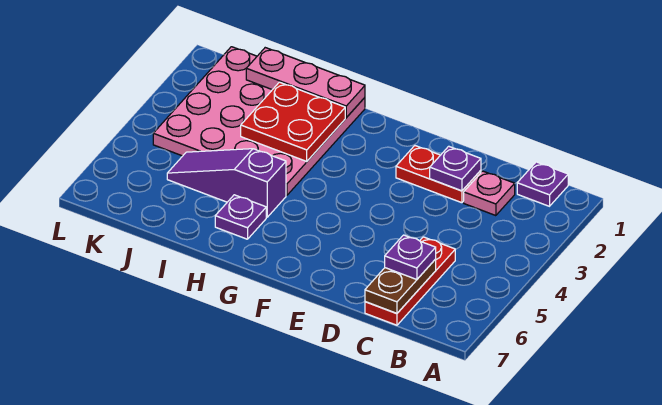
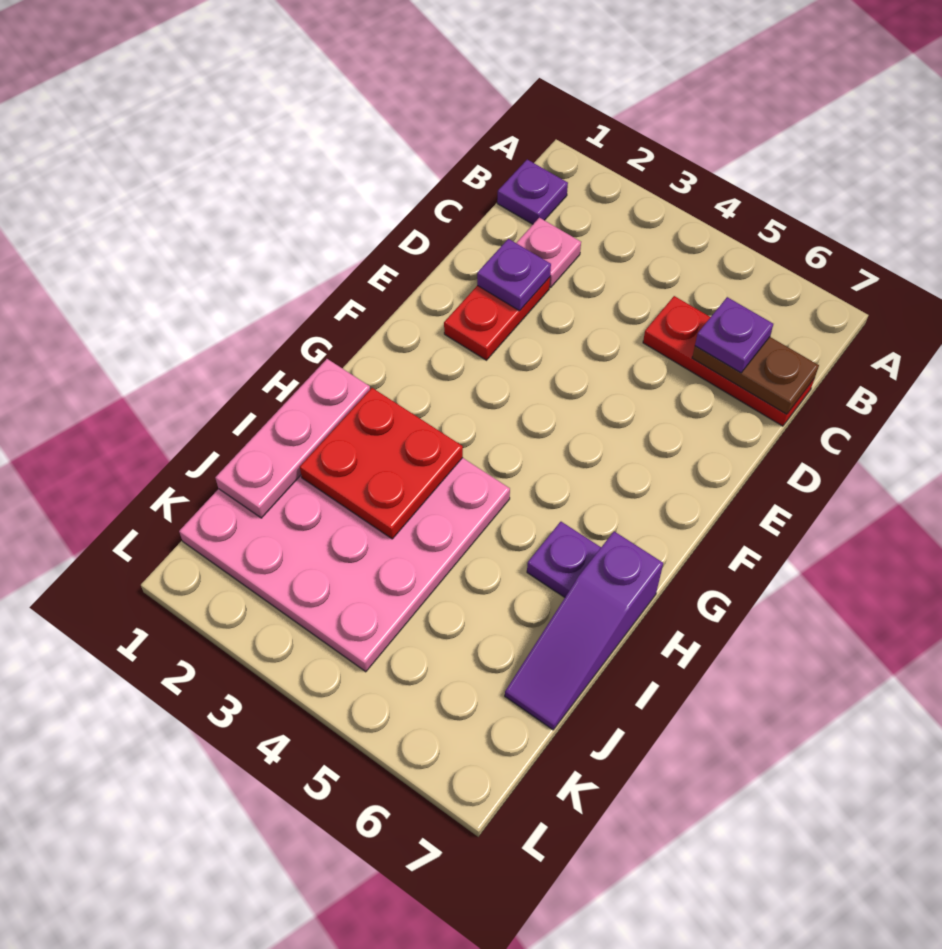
purple 1x3 slope [167,149,286,217] -> purple 1x3 slope moved to [505,531,663,730]

